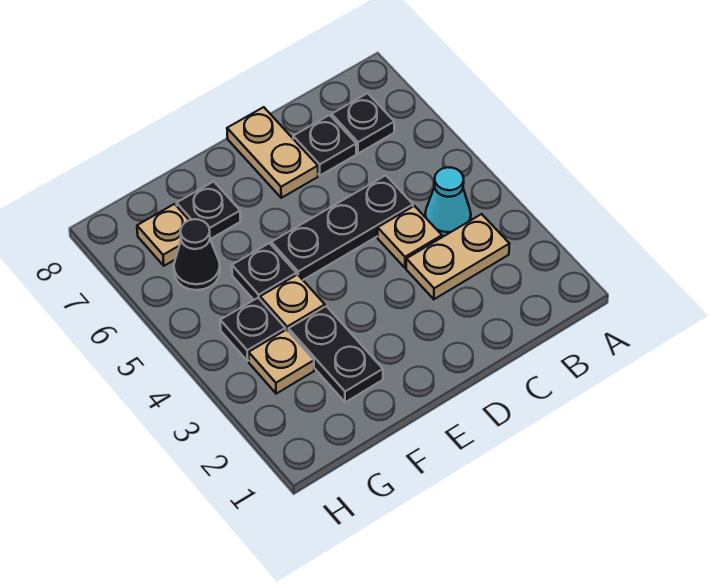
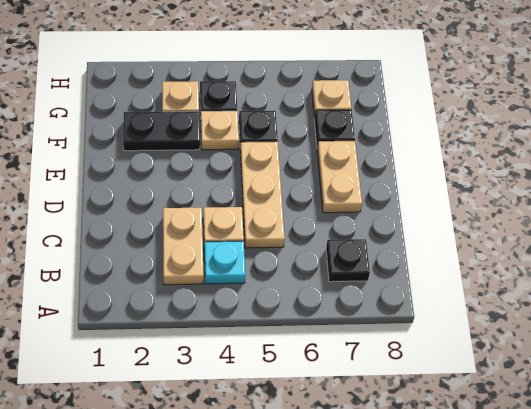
cyan 1x1 cone [425,167,471,237] -> cyan 1x1 plate [204,241,245,284]
black 1x3 plate [271,175,413,280] -> tan 1x3 plate [240,141,285,248]
black 1x1 plate [293,115,356,175] -> none
tan 1x2 plate [227,107,318,198] -> tan 1x2 plate turned to [317,141,362,213]
black 1x1 cone [174,219,220,290] -> none

